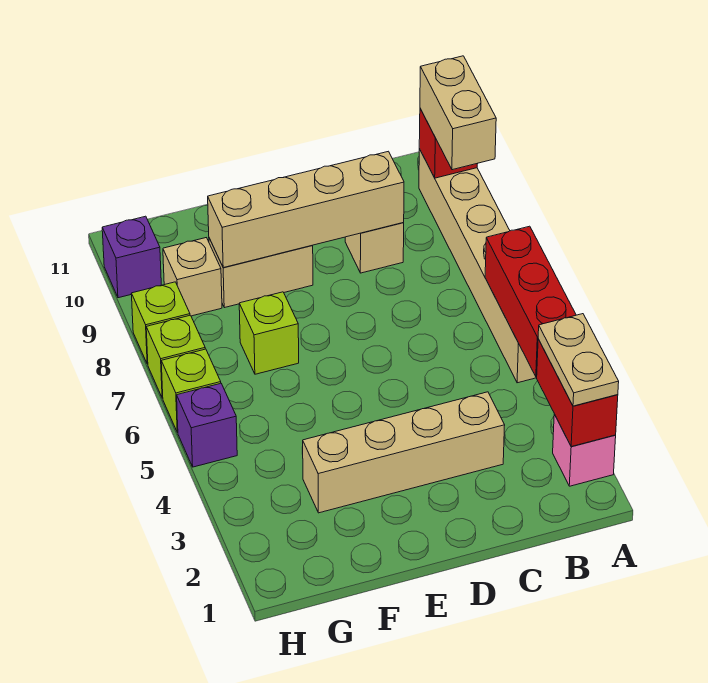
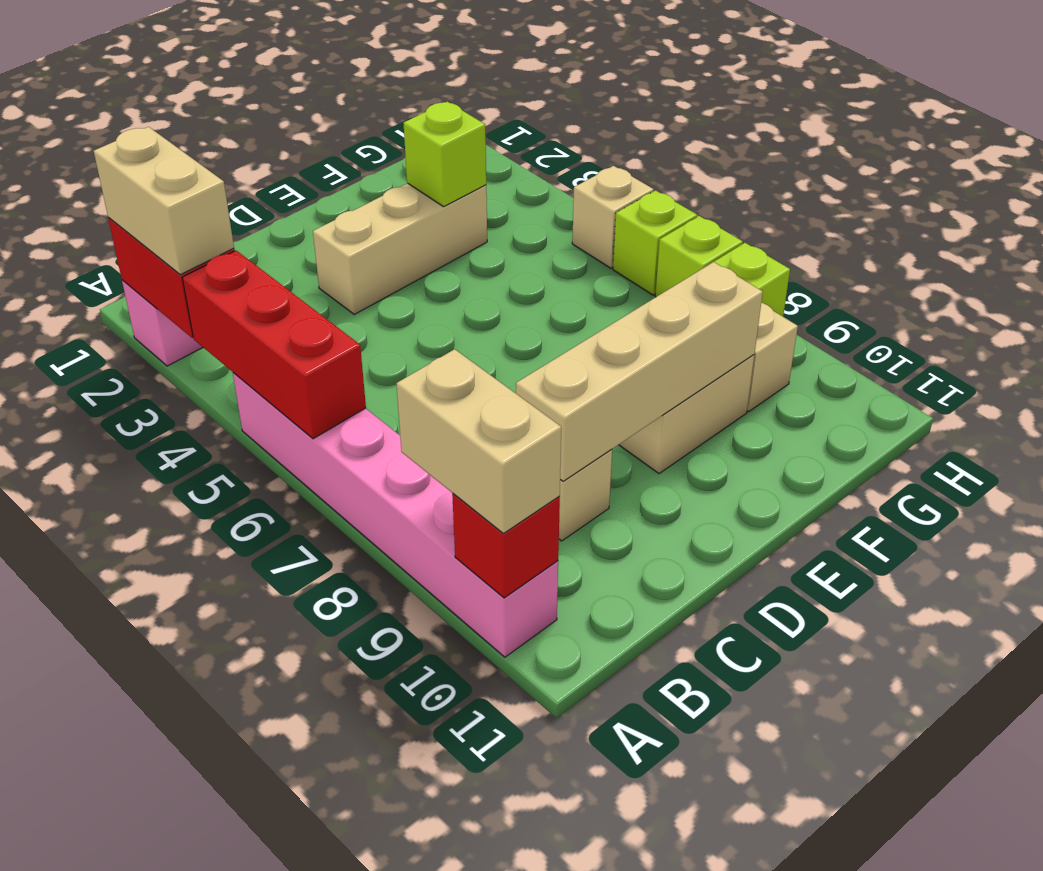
tan 1x2 plate [538,314,619,406] -> tan 1x2 brick [94,127,234,275]
tan 1x6 brick [419,149,537,383] -> pink 1x6 brick [233,373,558,657]
tan 1x4 brick [303,392,505,513] -> tan 1x3 brick [313,183,487,314]
lime 1x1 brick [239,292,299,374] -> lime 1x1 brick moved to [404,102,486,207]
purple 1x1 brick [177,383,237,467] -> tan 1x1 brick [572,166,654,268]
purple 1x1 brick [102,216,161,298] -> none

